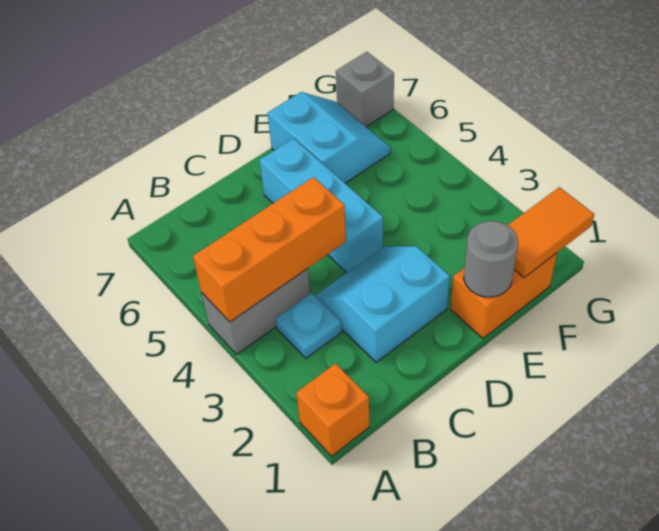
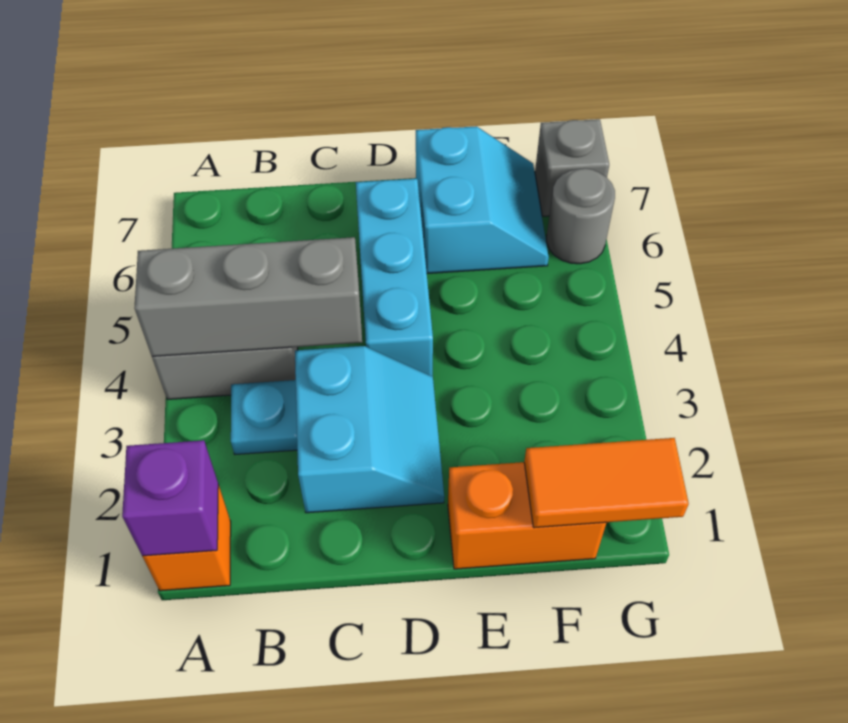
none -> purple 1x1 brick [122,440,218,556]
orange 1x3 brick [193,177,346,322] -> grey 1x3 brick [135,237,362,356]
cyan 2x2 slope [315,246,450,362] -> cyan 2x2 slope turned to [295,346,444,513]
grey 1x1 round brick [464,221,518,297] -> grey 1x1 round brick moved to [547,168,615,264]

